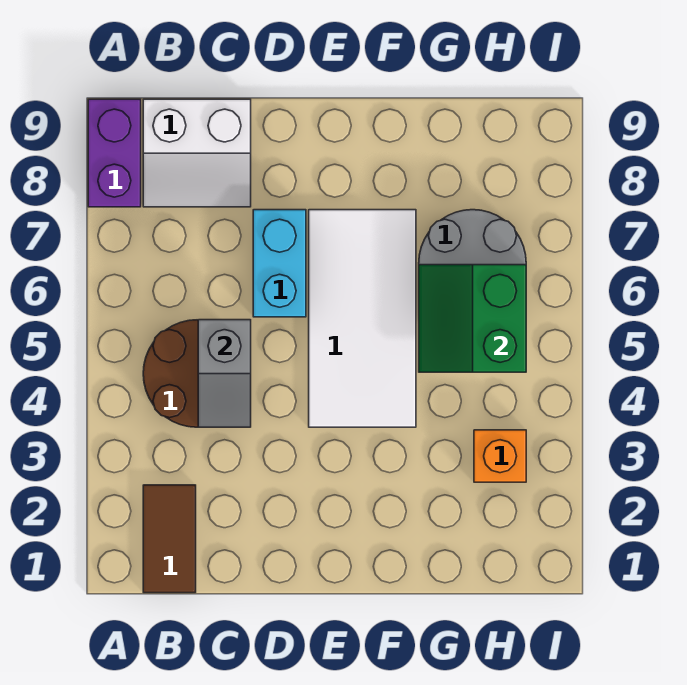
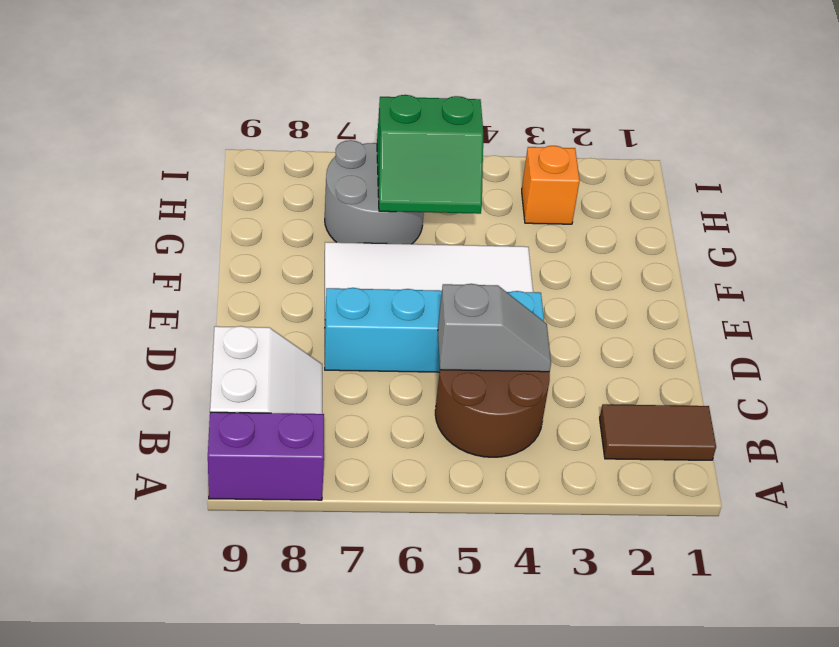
cyan 1x2 brick [253,210,306,317] -> cyan 1x4 brick [325,288,544,372]

